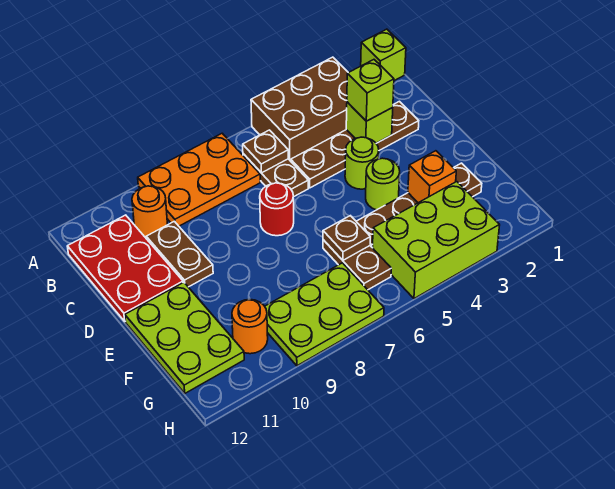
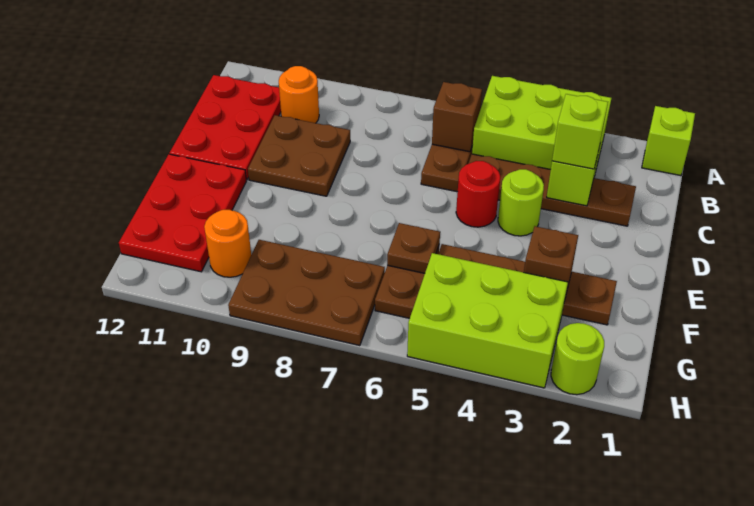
brown 2x3 brick [251,57,348,161] -> lime 2x3 brick [472,76,611,177]
orange 2x3 plate [138,133,260,226] -> none
brown 1x1 plate [243,130,288,173] -> brown 1x1 brick [432,82,482,152]
brown 1x2 plate [146,221,213,287] -> brown 2x2 plate [248,115,350,196]
red 1x1 round brick [260,183,294,236] -> red 1x1 round brick moved to [456,161,500,227]
lime 1x1 round brick [366,158,400,210] -> lime 1x1 round brick moved to [551,323,604,395]
lime 2x3 plate [125,282,244,393] -> red 2x3 plate [119,154,246,272]
orange 1x1 brick [408,151,456,203] -> brown 1x1 brick [524,226,578,297]
lime 2x3 plate [265,263,384,366] -> brown 2x3 plate [228,240,385,346]

